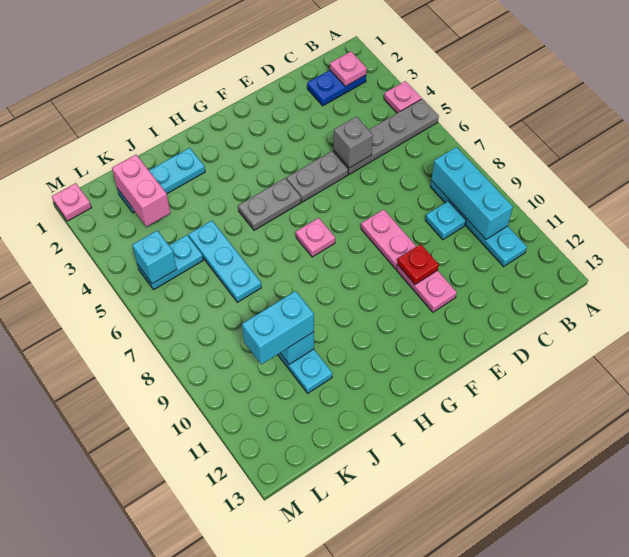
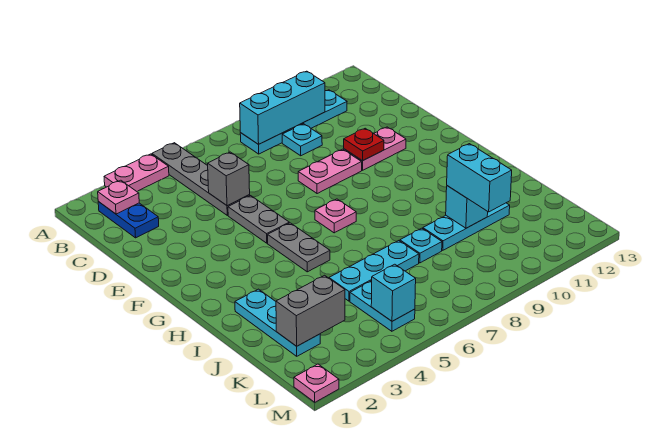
pink 1x1 plate [384,81,422,113] -> pink 1x2 plate [104,154,169,191]
none -> cyan 1x1 plate [400,228,442,263]
pink 1x2 brick [112,155,170,227] -> grey 1x2 brick [276,275,345,346]

